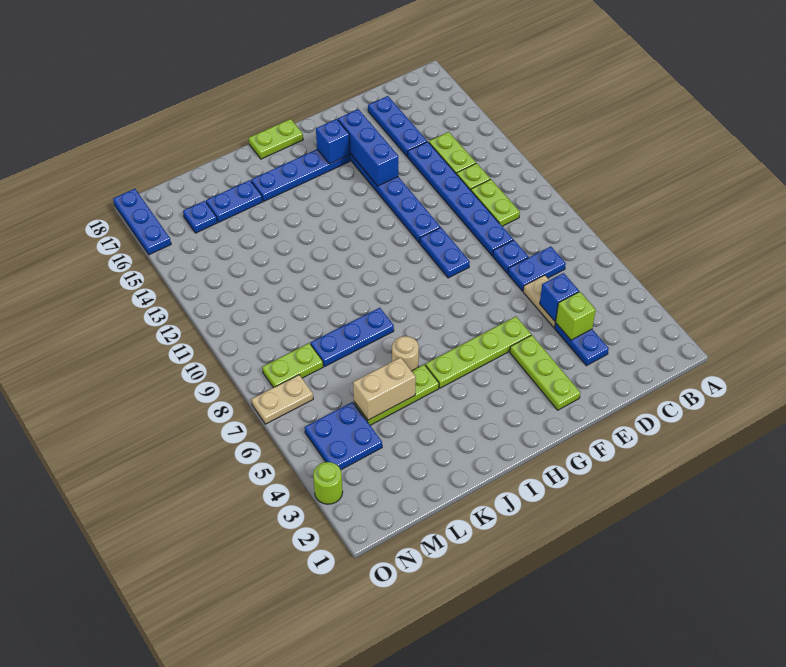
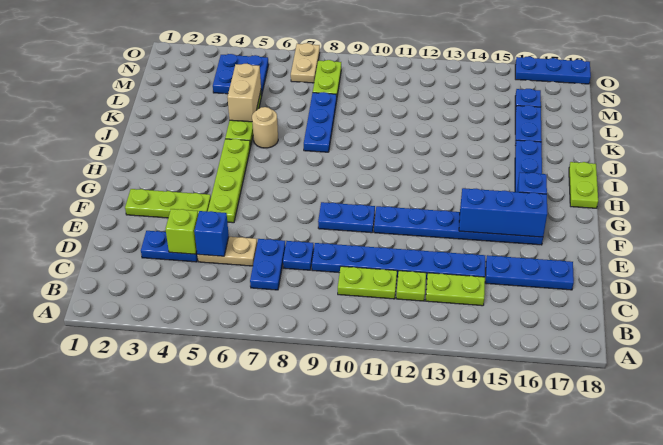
lime 1x1 round brick [313,462,343,504] -> none

